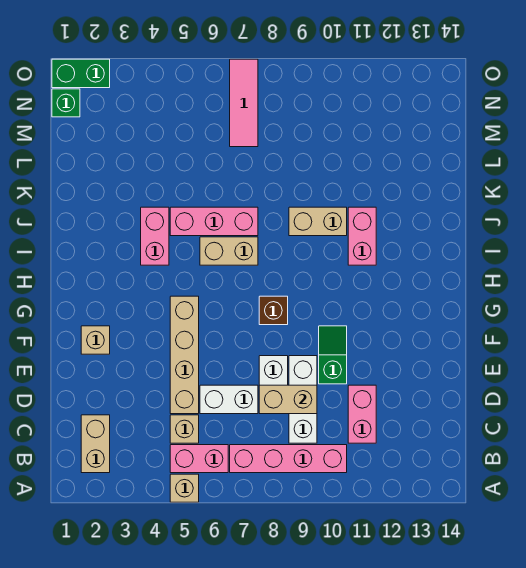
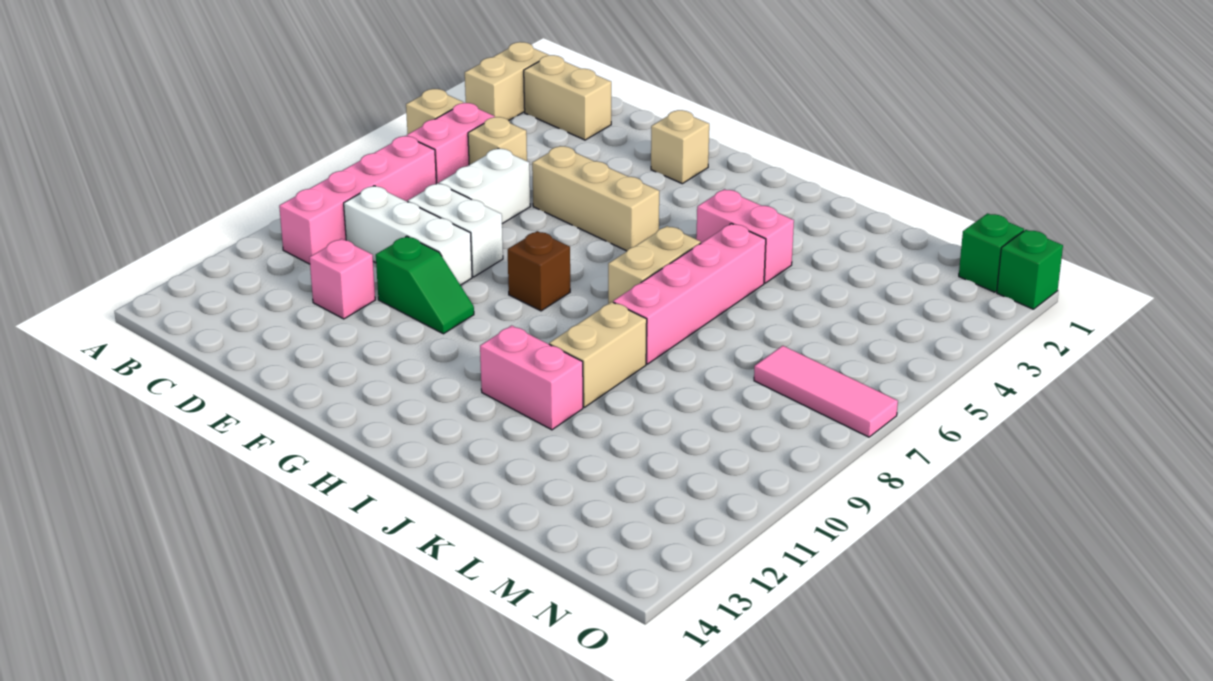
pink 1x2 brick [348,385,376,443] -> pink 1x1 brick [309,239,375,319]
tan 1x4 brick [170,296,199,414] -> tan 1x3 brick [532,146,659,251]
tan 1x2 brick [259,385,317,414] -> tan 1x2 brick moved to [465,42,549,121]
pink 1x3 brick [170,207,258,236] -> pink 1x4 brick [613,223,766,364]
green 1x2 brick [52,59,110,88] -> green 1x1 brick [997,230,1063,309]

